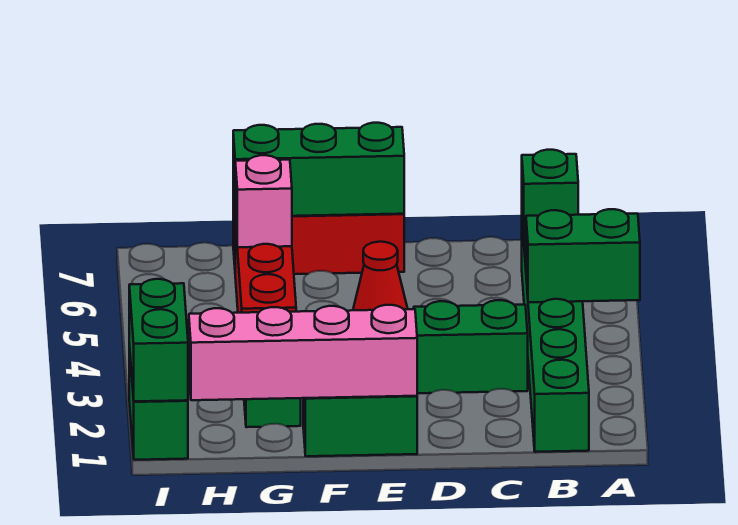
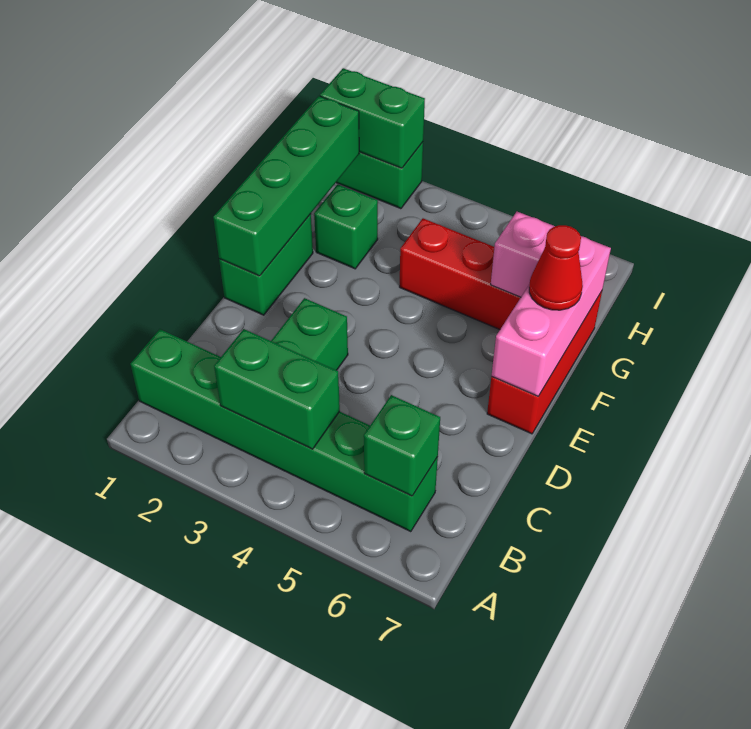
green 1x2 brick [526,209,640,302] -> green 1x2 brick turned to [214,329,340,449]
pink 1x4 brick [189,305,417,400] -> green 1x4 brick [213,96,359,276]
red 1x1 cone [353,242,408,310] -> red 1x1 cone moved to [529,225,583,310]
green 1x3 brick [233,123,404,216] -> pink 1x3 brick [492,236,611,396]

